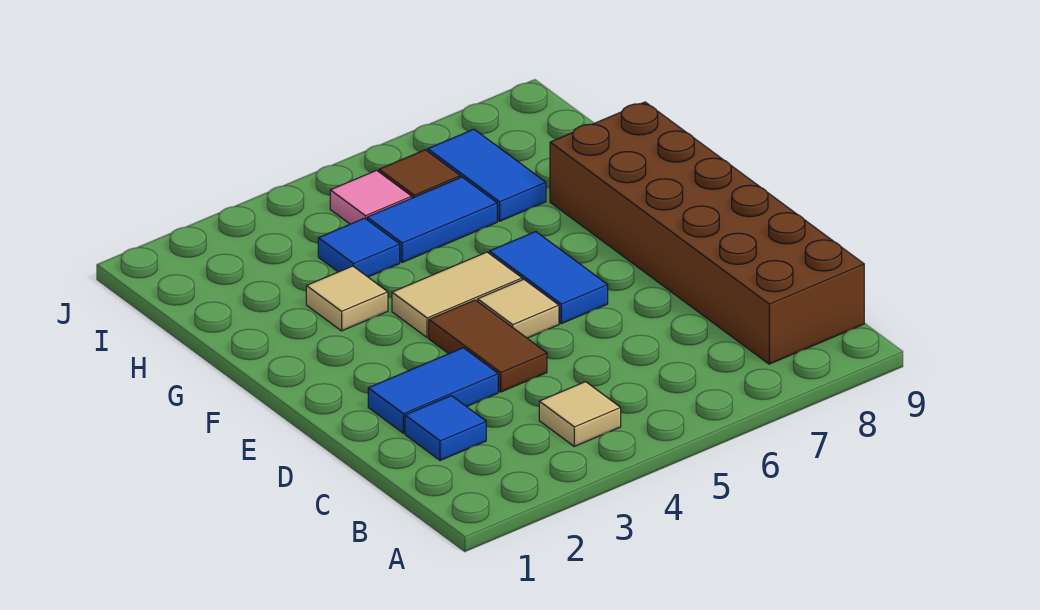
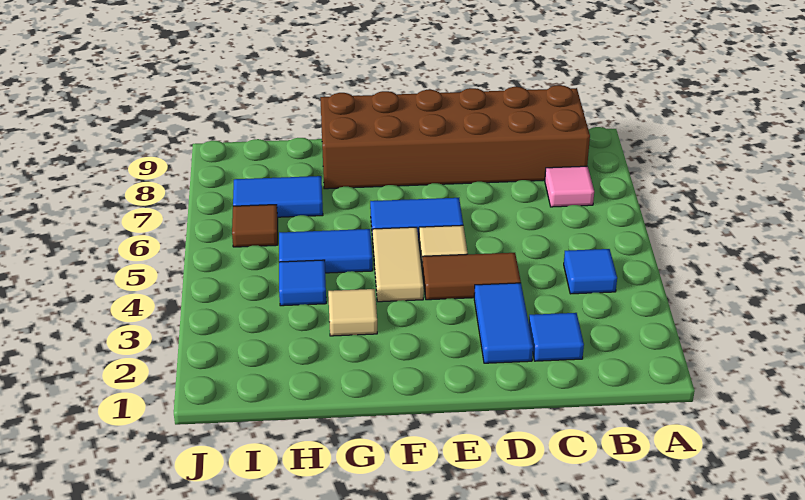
tan 1x1 tile [539,382,621,446] -> blue 1x1 tile [564,249,617,294]
blue 1x2 tile [367,177,497,263] -> blue 1x2 tile turned to [279,229,373,273]
pink 1x1 tile [330,170,412,224] -> pink 1x1 tile moved to [545,166,594,207]

